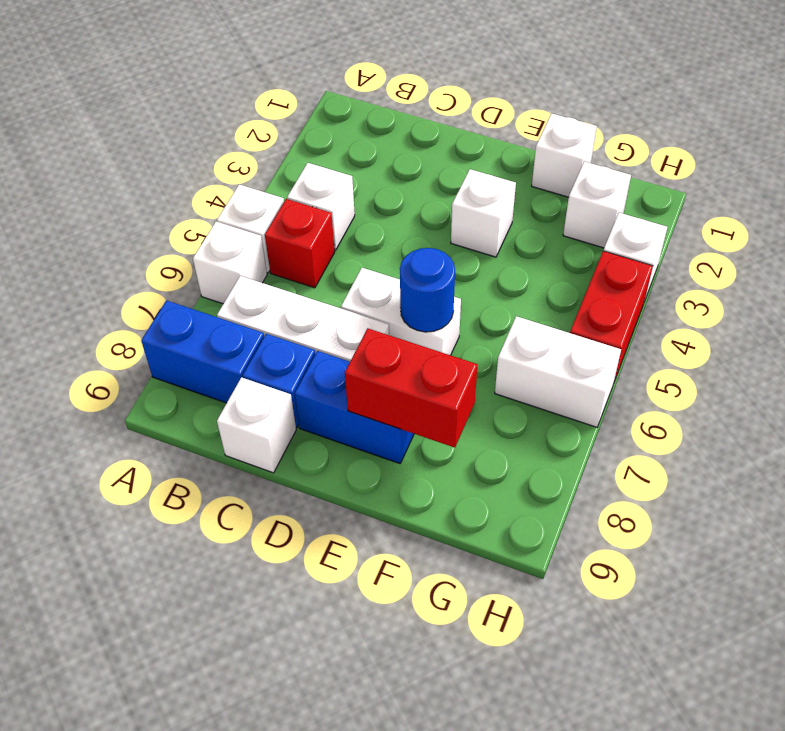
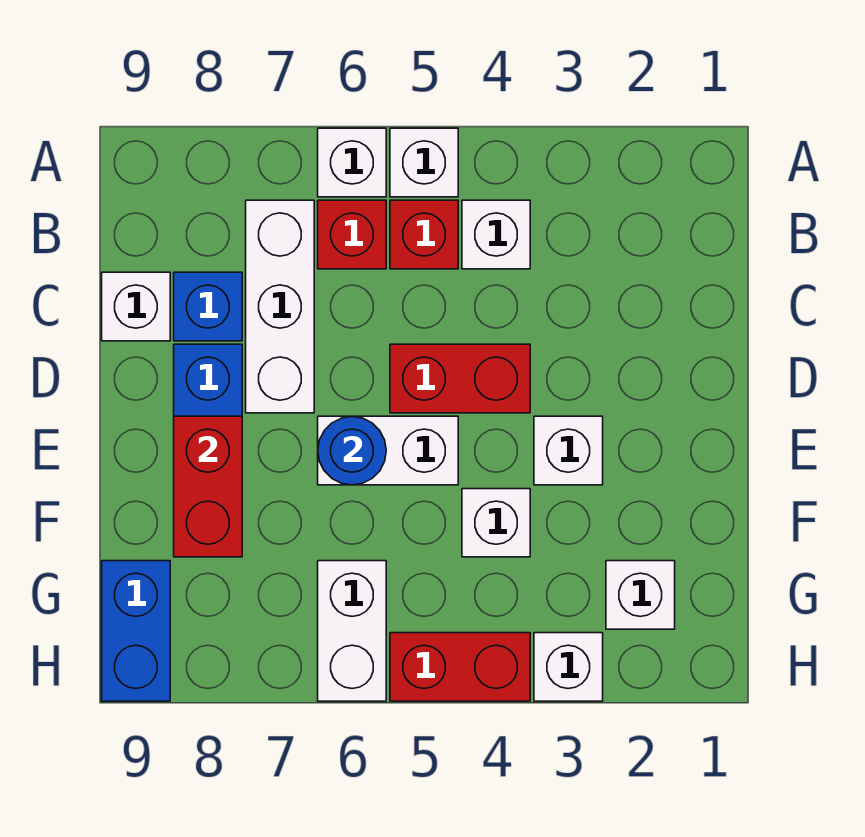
blue 1x2 brick [141,300,264,403] -> blue 1x2 brick moved to [102,561,170,701]
none -> red 1x1 brick [318,200,386,269]
none -> red 1x2 brick [390,344,530,413]
white 1x2 brick [341,268,461,355] -> white 1x2 brick turned to [318,416,458,485]
white 1x1 brick [532,113,597,197] -> white 1x1 brick moved to [462,489,530,557]

